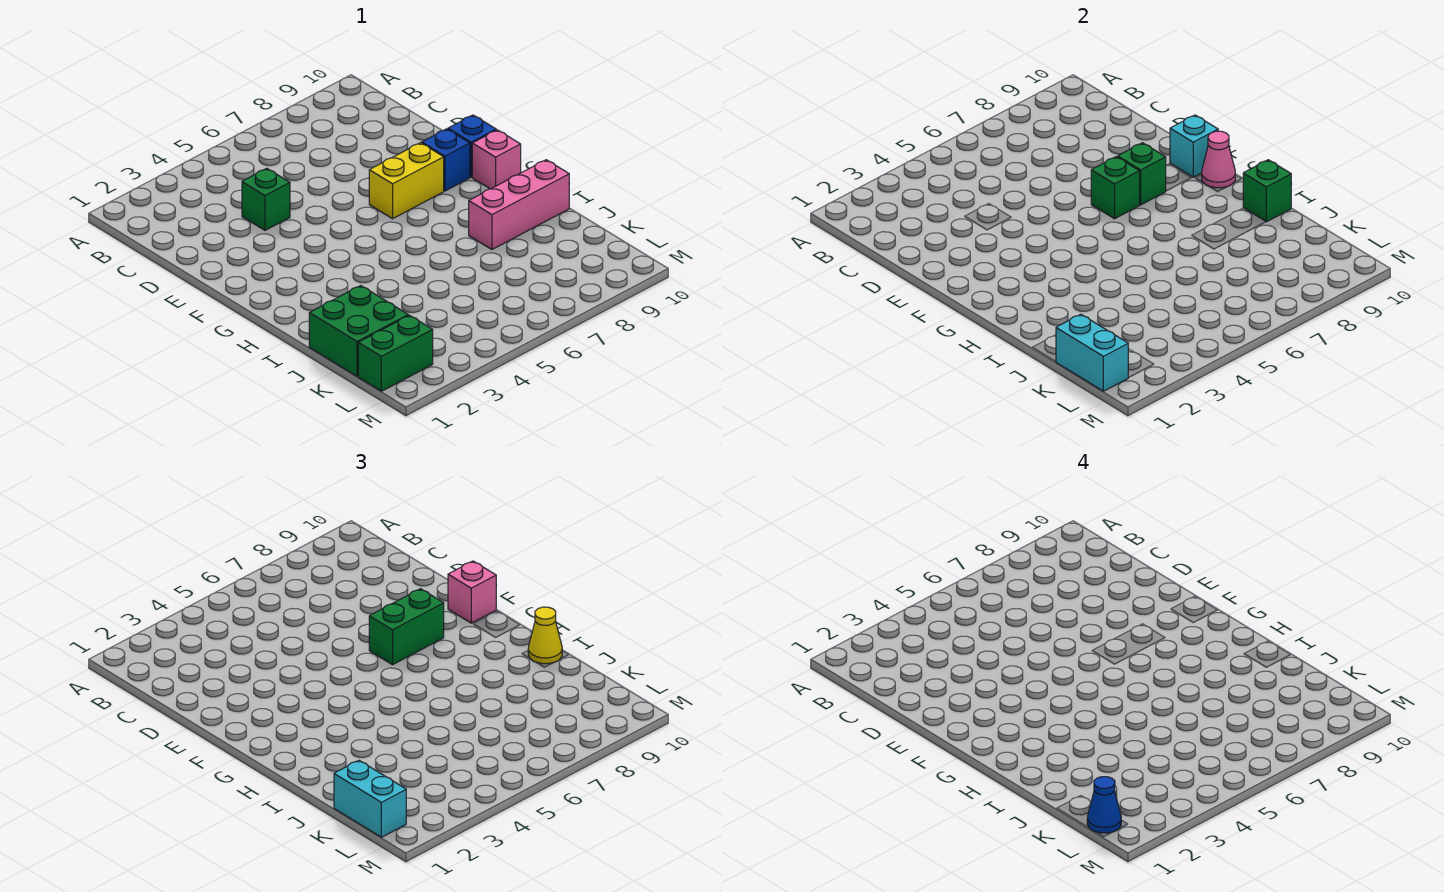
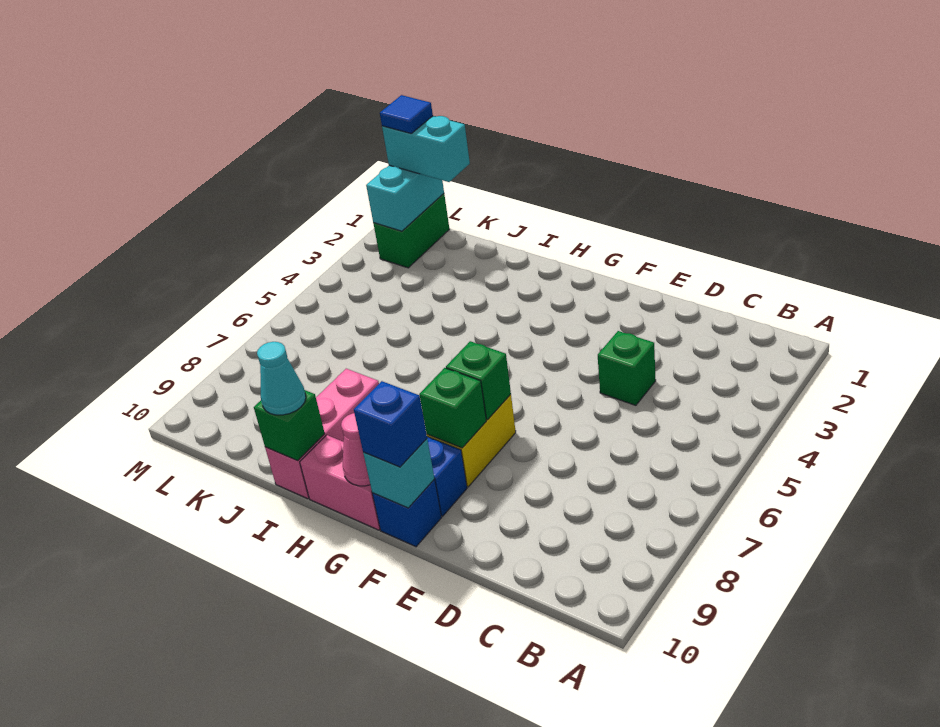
green 1x2 brick [369,589,444,665] -> none
pink 1x1 brick [448,561,496,623] -> blue 1x1 brick [354,381,427,467]
pink 1x1 brick [472,130,521,189] -> pink 1x2 brick [300,435,380,530]
yellow 1x1 cone [528,607,562,664] -> cyan 1x1 cone [257,342,306,415]
green 2x2 brick [309,286,408,376] -> none
cyan 1x2 brick [1056,314,1128,391] -> cyan 1x2 brick turned to [366,165,444,231]
blue 1x1 cone [1087,777,1121,833] -> blue 1x1 tile [380,95,433,134]

